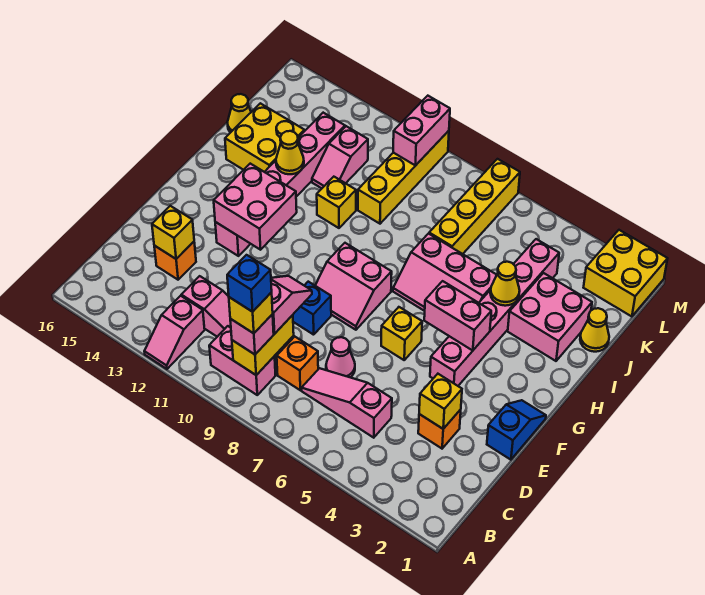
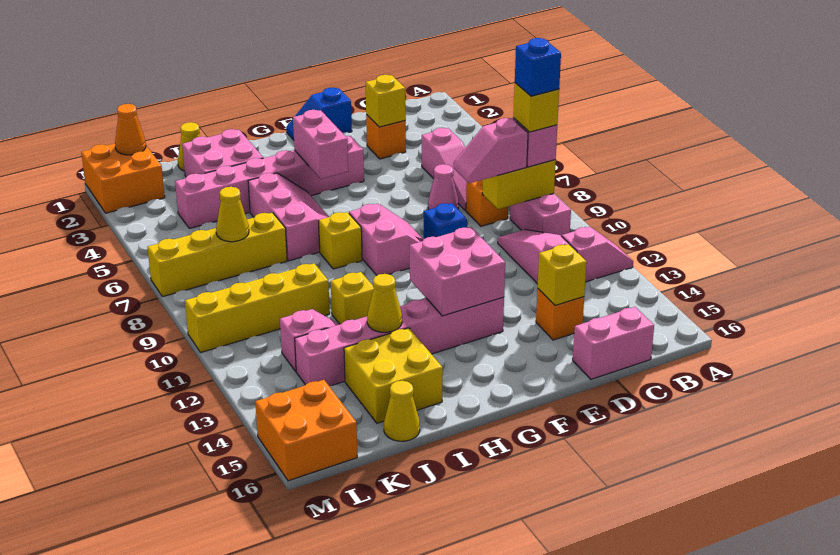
yellow 1x1 brick [381,307,422,360] -> yellow 1x1 brick moved to [319,212,362,269]
yellow 1x1 cone [490,262,520,306] -> yellow 1x1 cone moved to [216,187,249,242]
yellow 2x2 brick [583,230,668,317] -> orange 2x2 brick [81,143,165,213]
none -> orange 1x1 cone [115,104,146,155]
pink 1x2 brick [393,96,450,165] -> pink 1x2 brick moved to [573,307,654,379]
none -> orange 2x2 brick [255,380,357,481]

